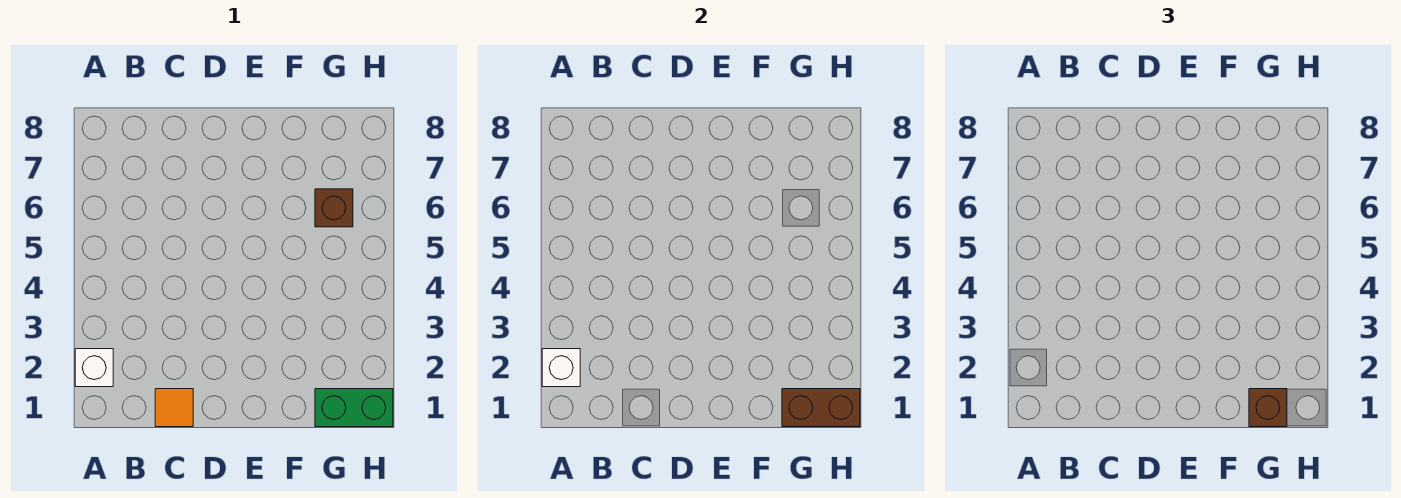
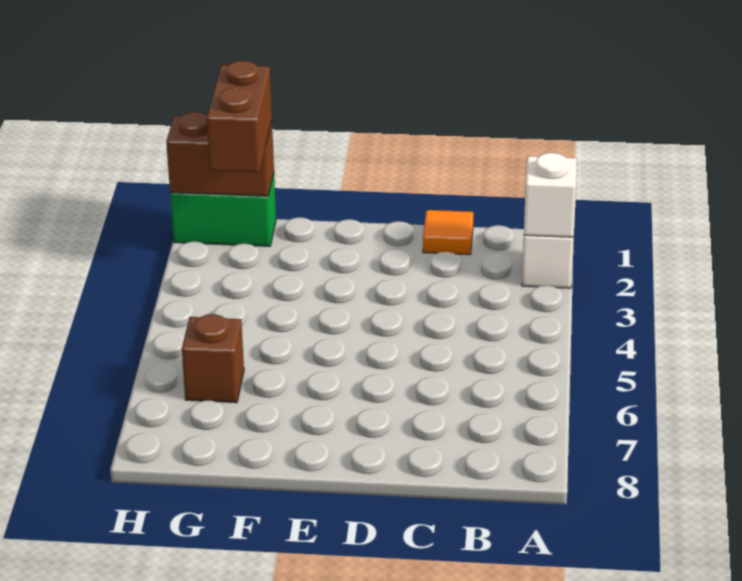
brown 1x1 brick [1249,389,1287,427] -> brown 1x2 brick [207,61,272,173]

